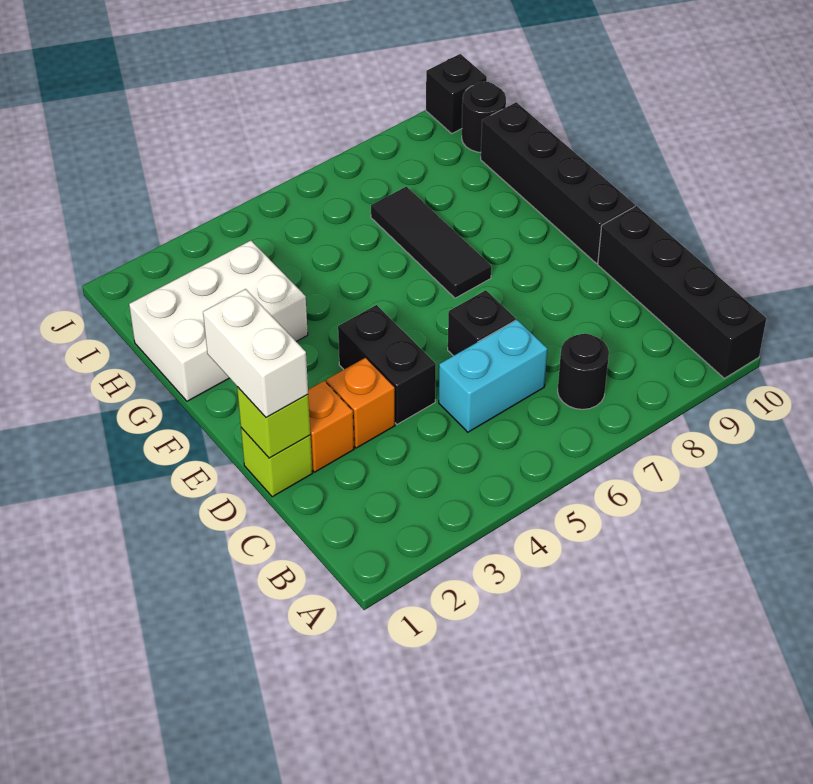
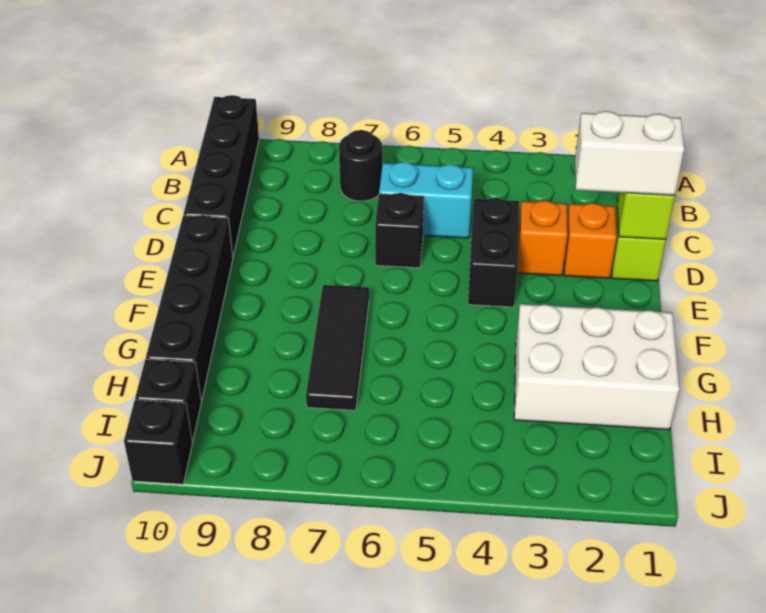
white 1x2 brick [203,289,308,417] -> white 1x2 brick turned to [575,111,684,195]
black 1x1 round brick [462,82,506,152] -> black 1x1 brick [135,359,201,442]

